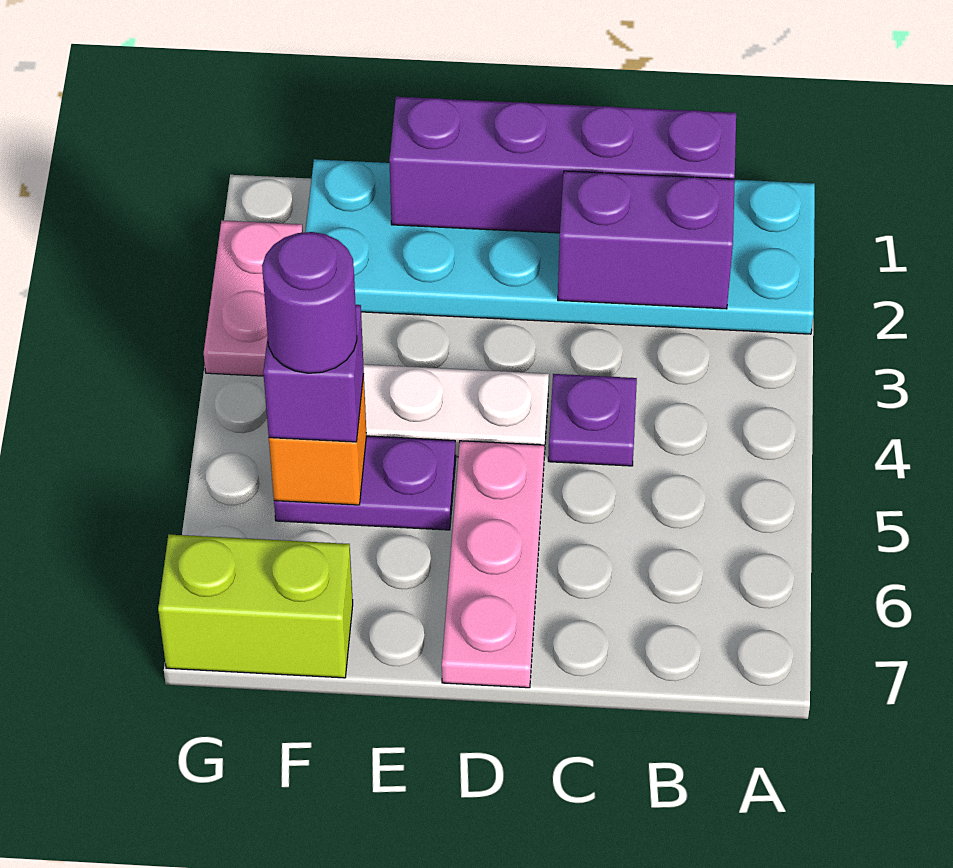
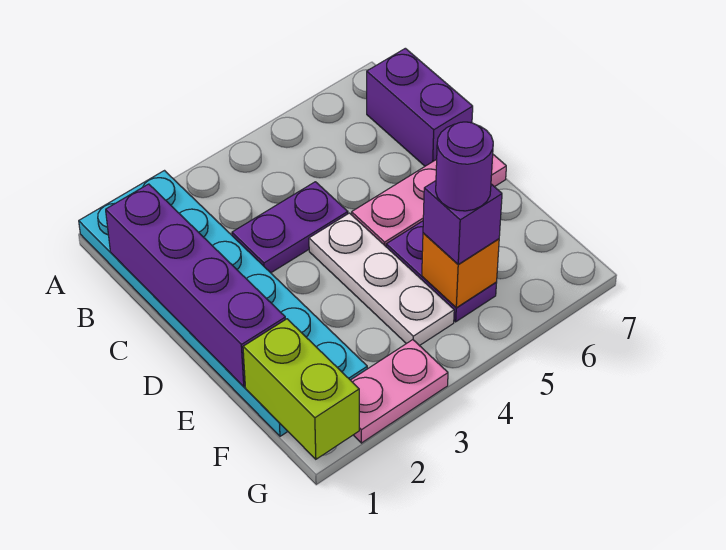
purple 1x2 brick [558,171,735,309] -> purple 1x2 brick moved to [367,48,473,166]
purple 1x1 plate [548,374,637,466] -> purple 1x2 plate [232,182,348,273]
lime 1x2 brick [158,535,353,678] -> lime 1x2 brick moved to [243,319,359,459]

